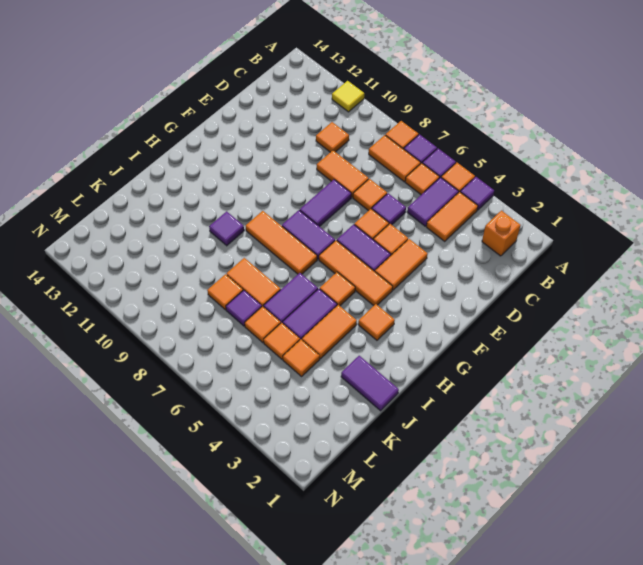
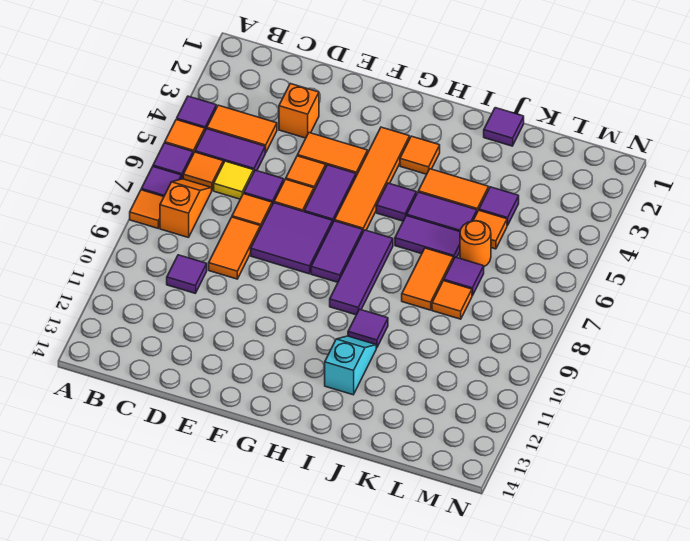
yellow 1x1 tile [332,81,364,112] -> yellow 1x1 tile moved to [214,161,254,199]
orange 1x1 brick [482,211,521,256] -> orange 1x1 brick moved to [279,84,319,138]
orange 1x2 tile [369,135,421,182] -> orange 1x2 slope [160,179,212,238]
orange 1x1 tile [316,122,349,152] -> purple 1x1 tile [167,255,207,293]
purple 1x2 tile [300,180,351,227] -> purple 2x2 tile [251,203,333,274]
orange 1x3 tile [319,240,393,306] -> orange 1x4 tile [335,127,410,231]
orange 1x1 tile [320,272,355,306] -> purple 1x1 tile [376,183,416,221]
orange 1x3 tile [246,211,317,274] -> purple 1x3 tile [330,230,393,315]
none -> cyan 1x2 slope [325,336,376,395]
purple 1x2 tile [341,356,399,411] -> purple 1x1 tile [484,108,524,146]
orange 1x1 tile [283,340,320,376] -> purple 1x1 tile [479,187,519,226]
orange 1x1 tile [245,306,281,343] -> orange 1x1 round brick [460,221,491,267]

